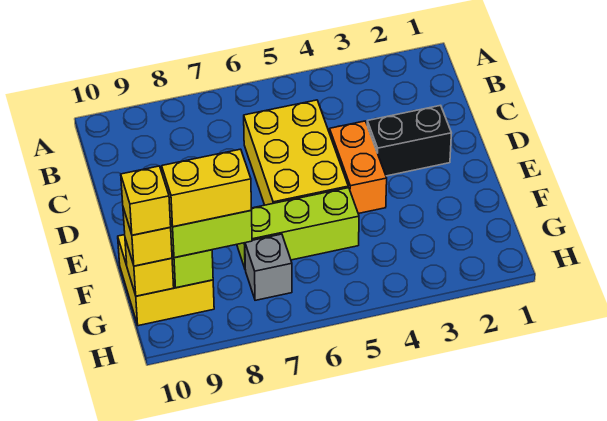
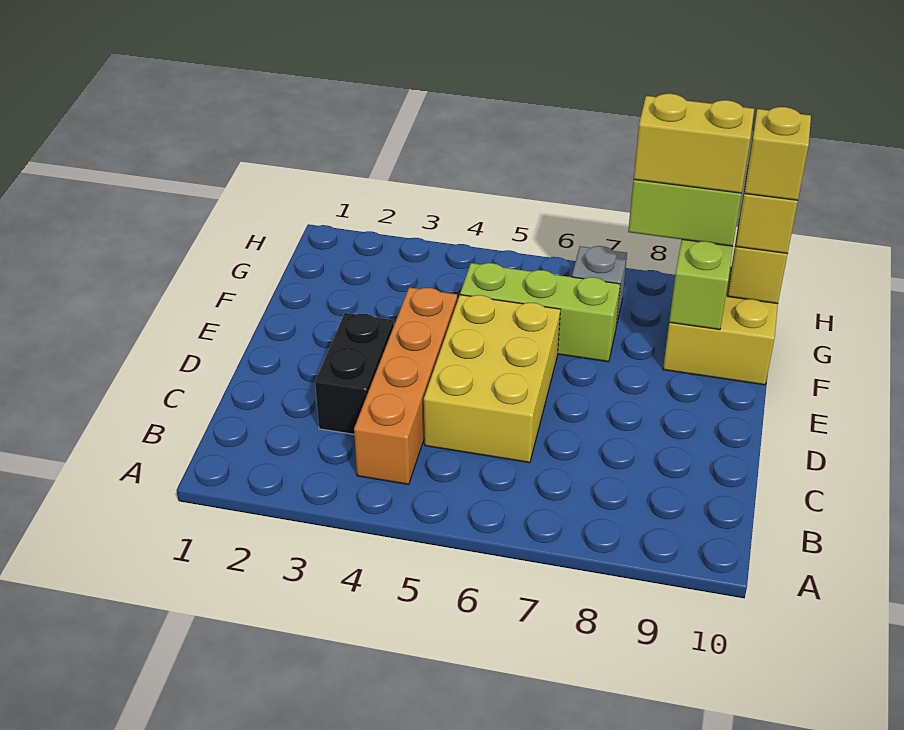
black 1x2 brick [367,105,451,176] -> black 1x2 brick turned to [315,313,394,434]
orange 1x2 brick [330,121,387,214] -> orange 1x4 brick [354,287,457,484]

